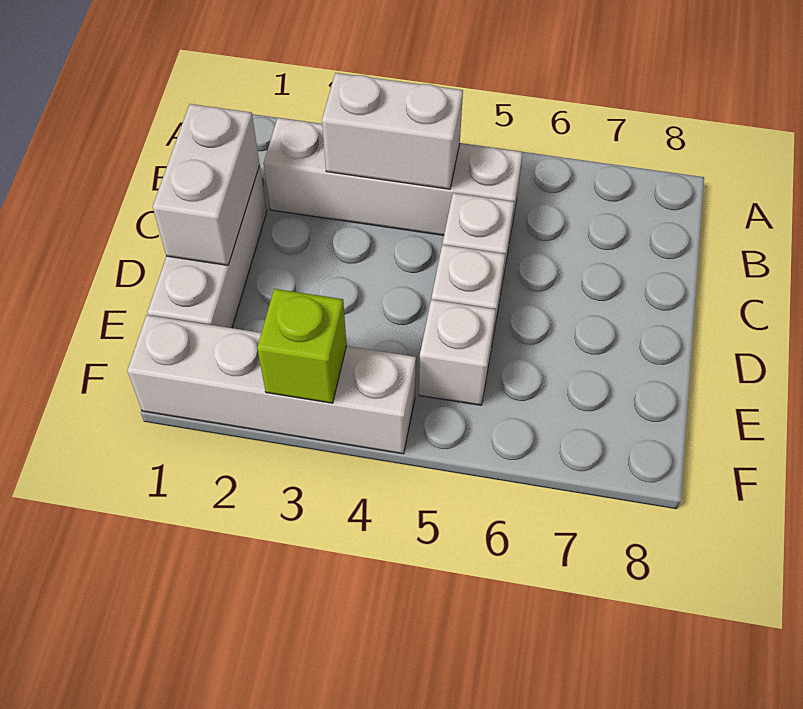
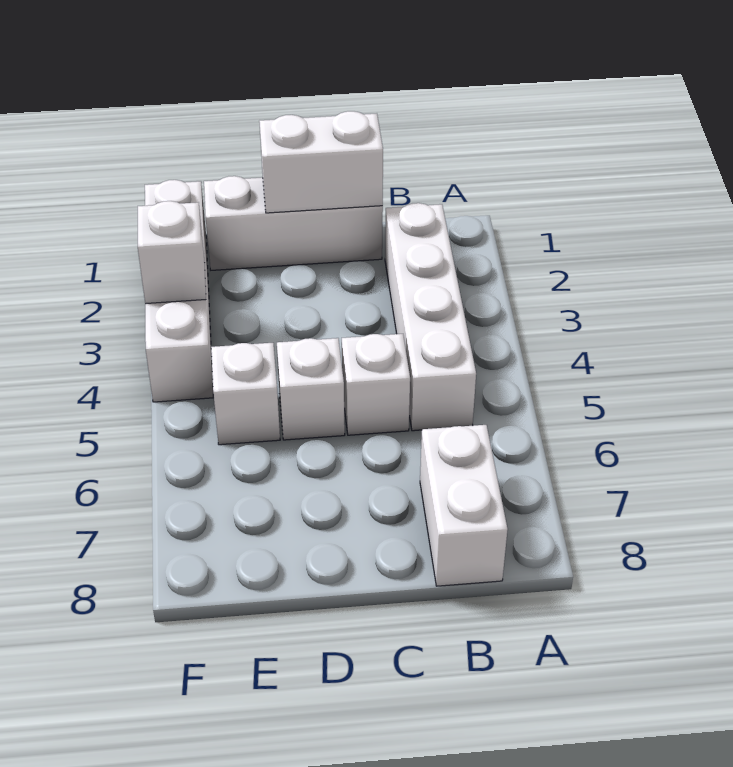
white 1x2 brick [322,73,463,189] -> white 1x2 brick moved to [420,425,508,586]
lime 1x1 brick [257,289,347,403] -> white 1x1 brick [138,201,206,304]

